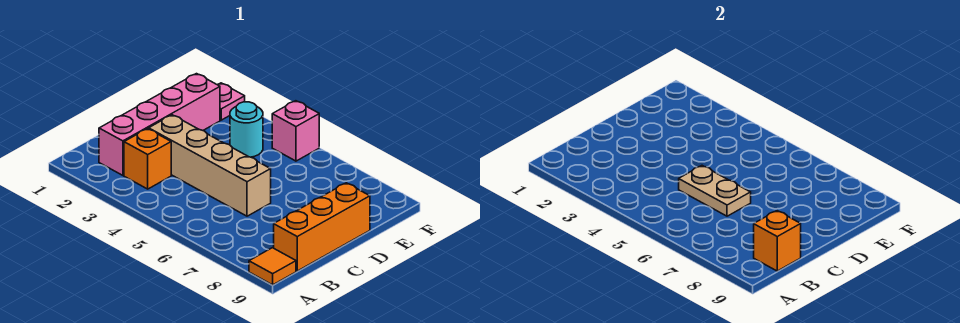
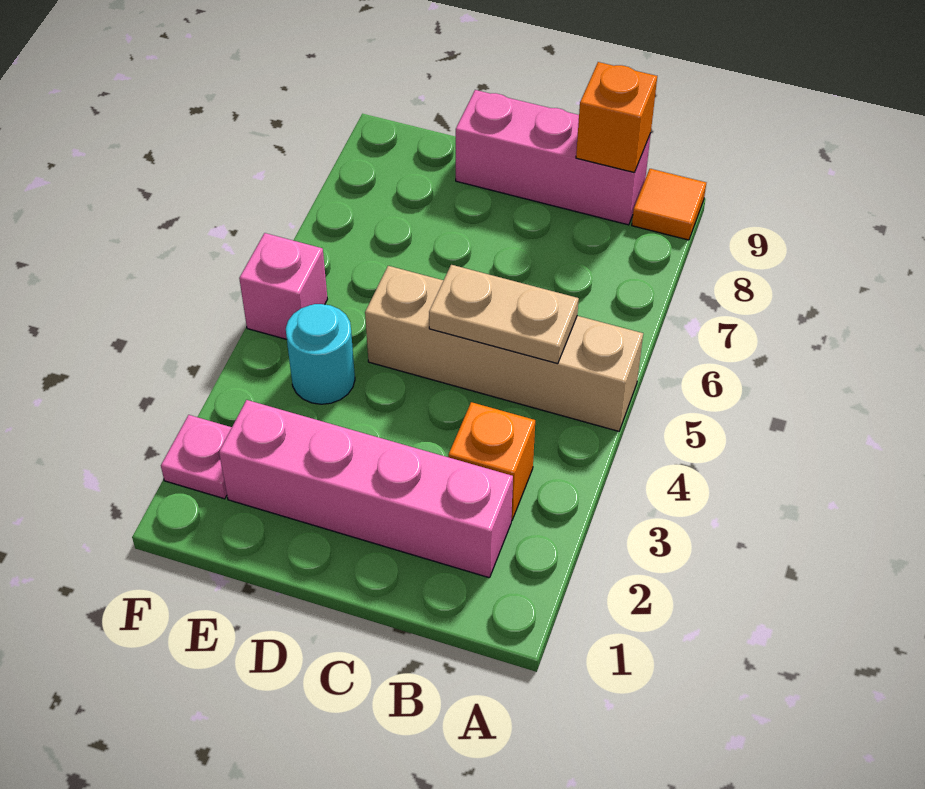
orange 1x3 brick [274,183,370,271] -> pink 1x3 brick [456,90,651,225]
tan 1x4 brick [149,115,271,216] -> tan 1x4 brick turned to [365,266,643,431]
tan 1x2 plate [679,166,751,216] -> tan 1x2 plate turned to [429,265,579,364]

